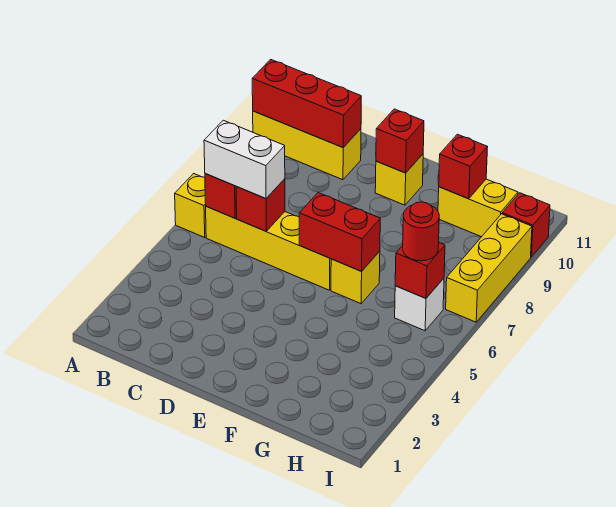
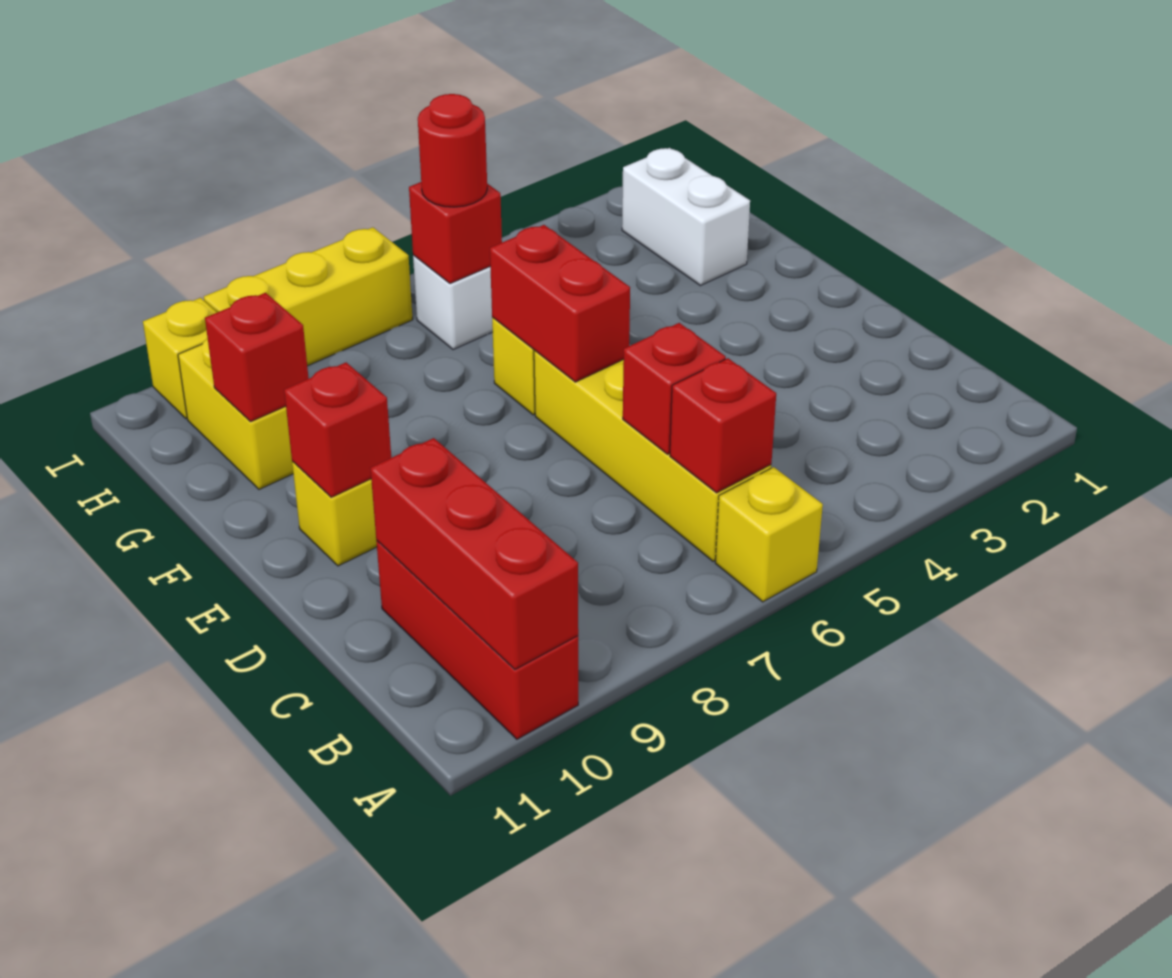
yellow 1x3 brick [253,111,361,180] -> red 1x3 brick [376,541,578,739]
white 1x2 brick [204,120,285,199] -> white 1x2 brick moved to [622,148,750,286]
red 1x1 brick [502,193,550,257] -> yellow 1x1 brick [143,298,217,419]

